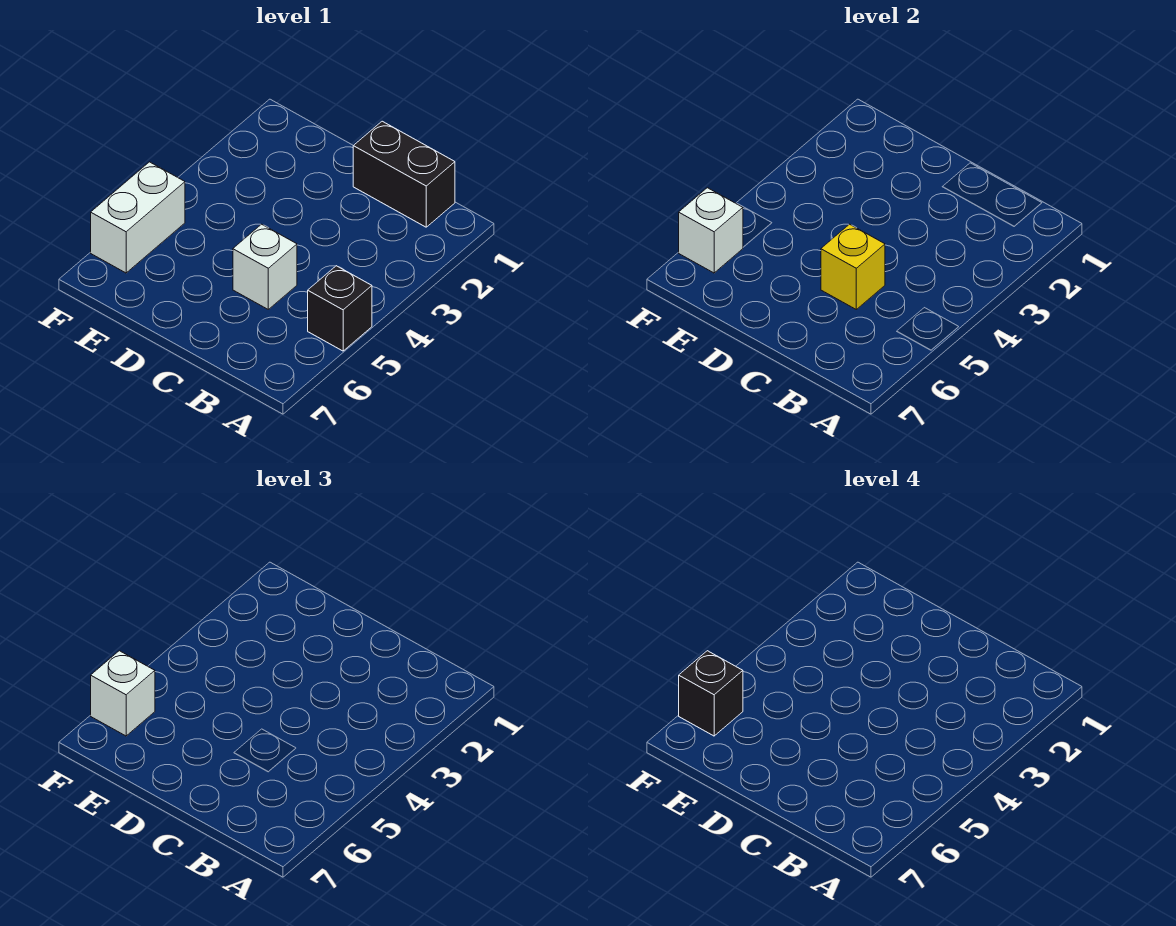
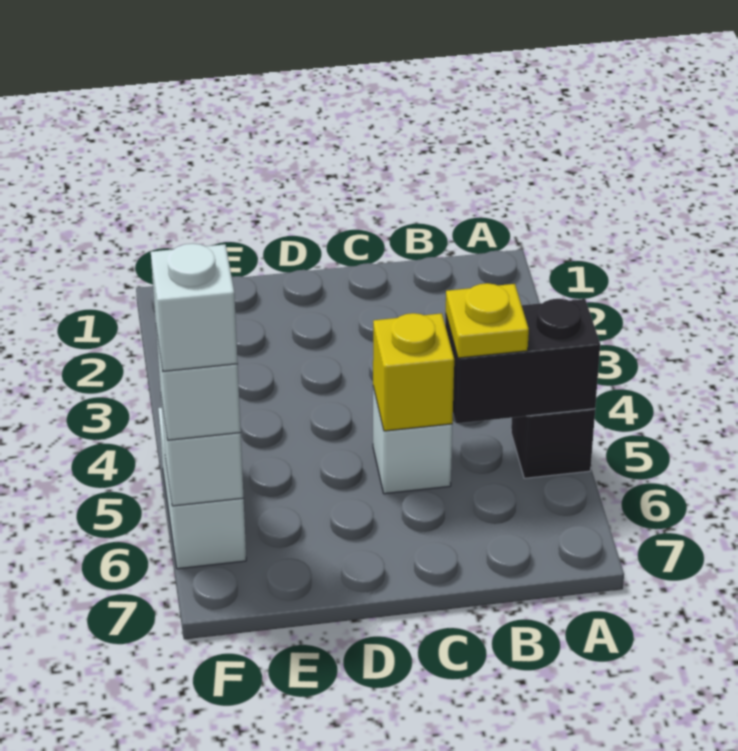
black 1x2 brick [353,121,455,227] -> black 1x2 brick moved to [445,299,600,423]
none -> yellow 1x1 plate [446,283,529,358]
black 1x1 brick [679,651,743,736] -> white 1x1 brick [151,244,238,371]

